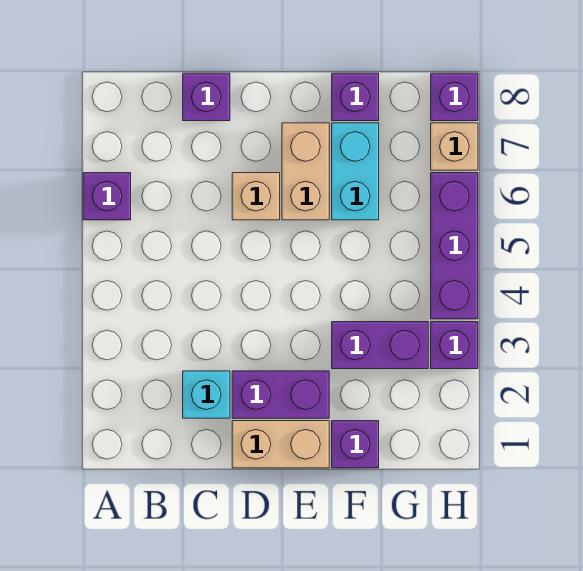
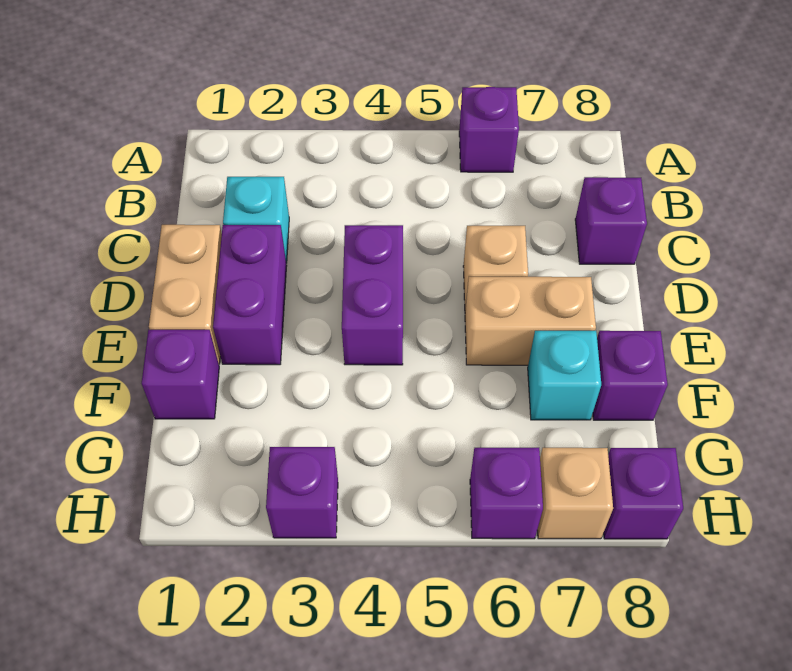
purple 1x2 brick [332,322,428,369] -> purple 1x2 brick moved to [342,225,403,365]
cyan 1x2 brick [332,123,379,220] -> cyan 1x1 brick [528,331,601,420]
purple 1x3 brick [431,173,478,319] -> purple 1x1 brick [470,448,543,539]

